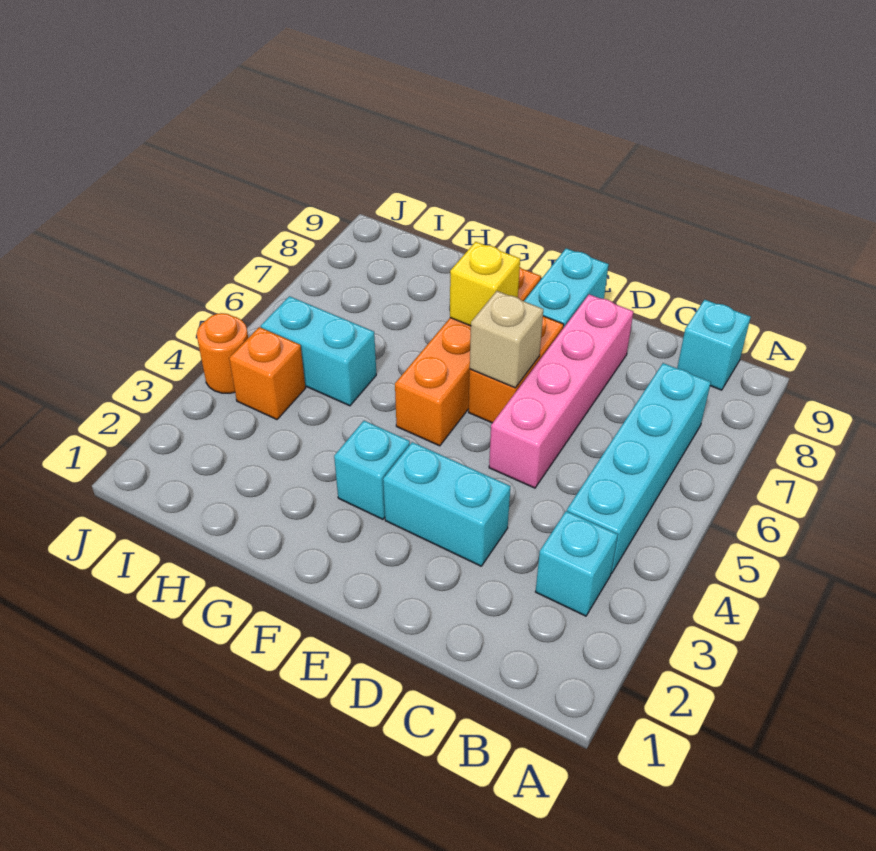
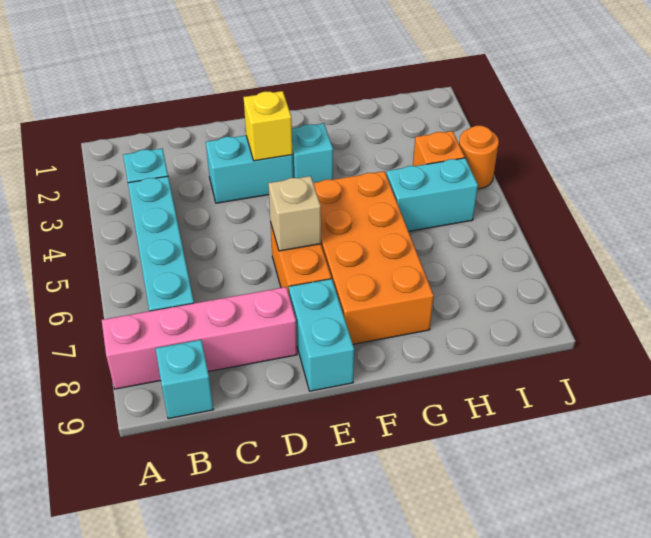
pink 1x4 brick [489,294,633,488] -> pink 1x4 brick turned to [102,287,297,389]
orange 1x4 brick [395,268,541,446] -> orange 2x4 brick [313,171,434,344]
yellow 1x1 brick [450,242,520,326] -> yellow 1x1 brick moved to [244,91,293,161]

